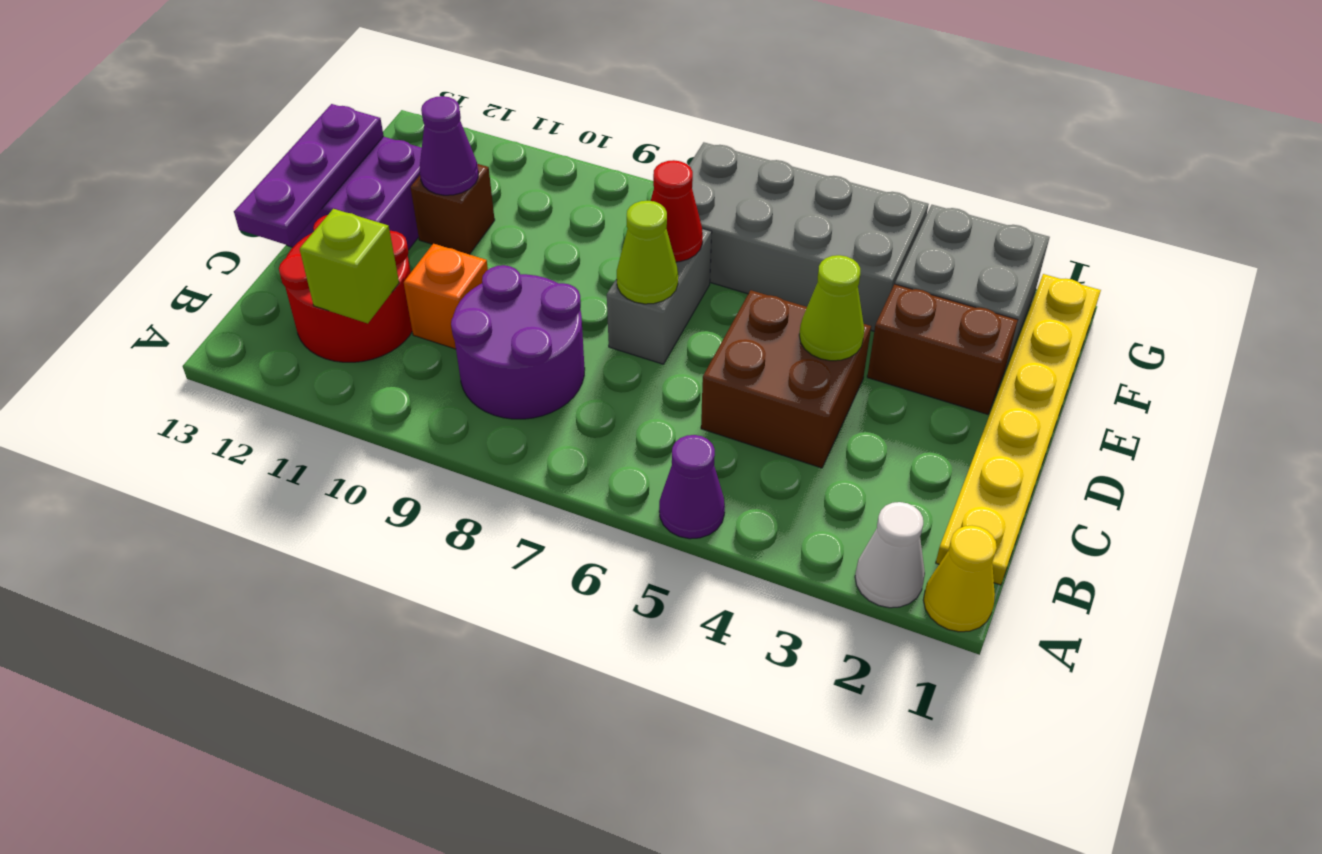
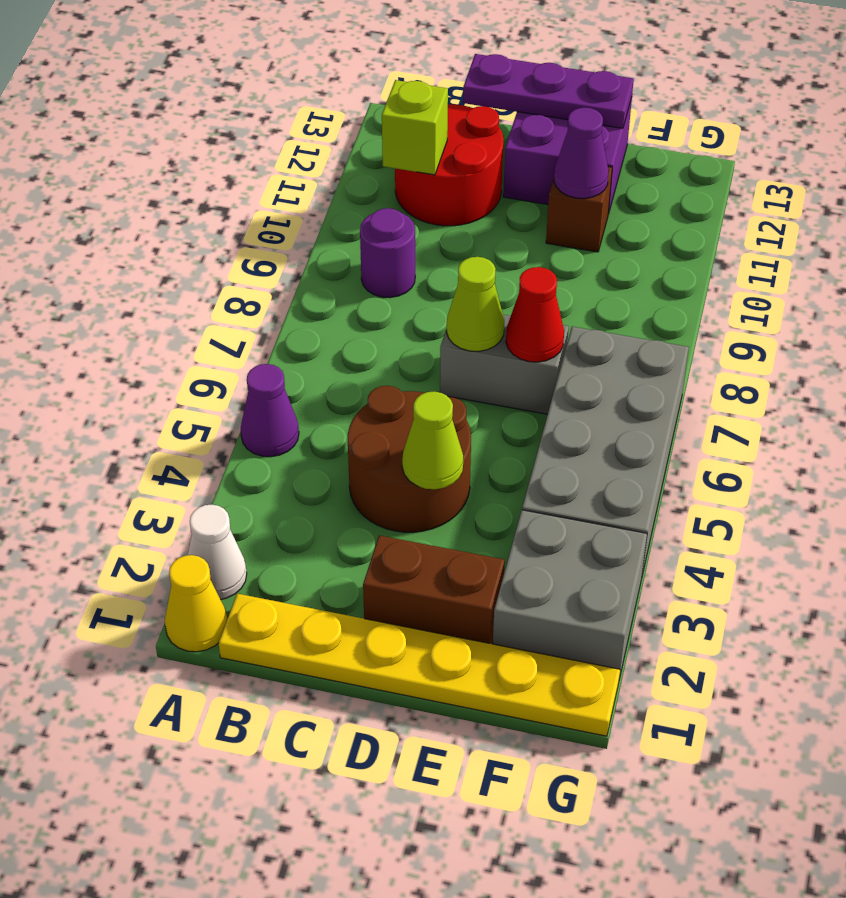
purple 2x2 round brick [451,265,585,419] -> purple 1x1 round brick [360,208,415,298]
brown 2x2 brick [701,290,871,468] -> brown 2x2 round brick [348,386,471,532]
orange 1x1 brick [404,244,488,349] -> none
brown 1x2 brick [867,284,1018,414] -> brown 1x2 brick turned to [363,536,505,644]

